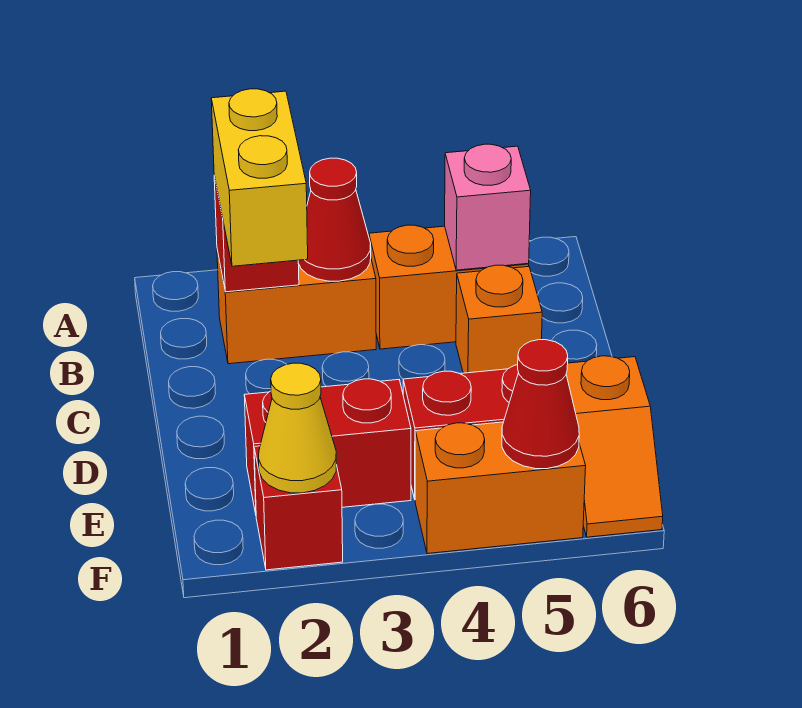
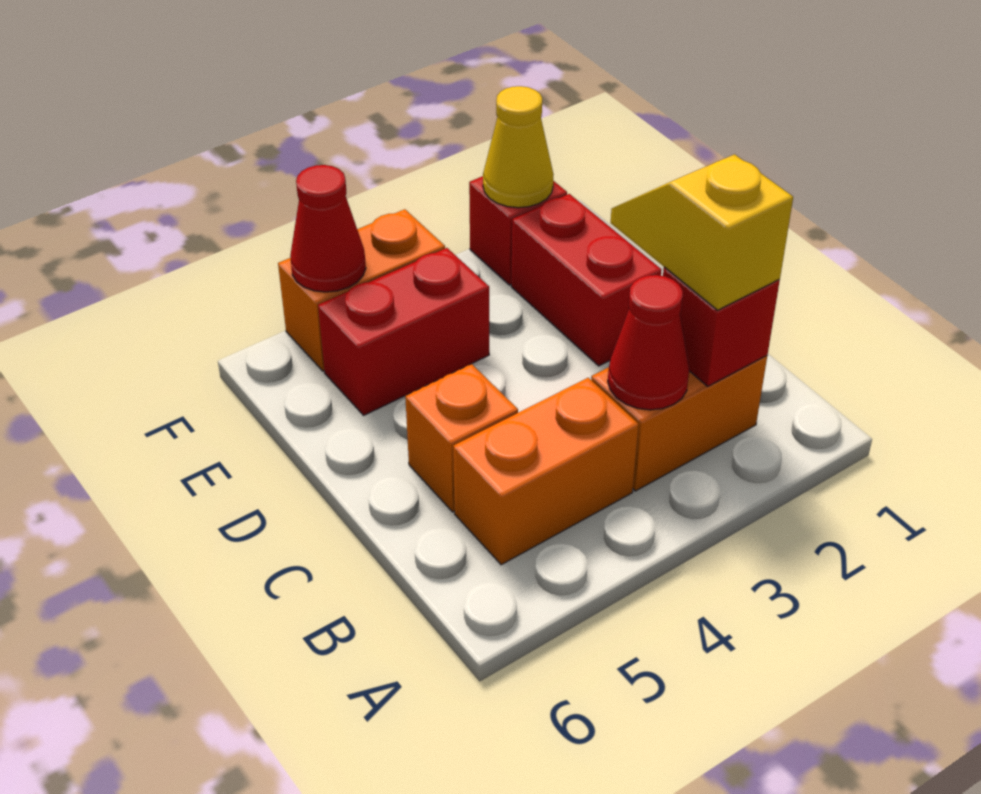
yellow 1x2 brick [211,89,308,266] -> yellow 1x2 slope [611,154,793,310]
pink 1x1 brick [445,144,531,270] -> none
red 1x2 brick [244,379,411,514] -> red 1x2 brick turned to [511,194,662,366]
orange 1x2 slope [566,356,663,537] -> none

